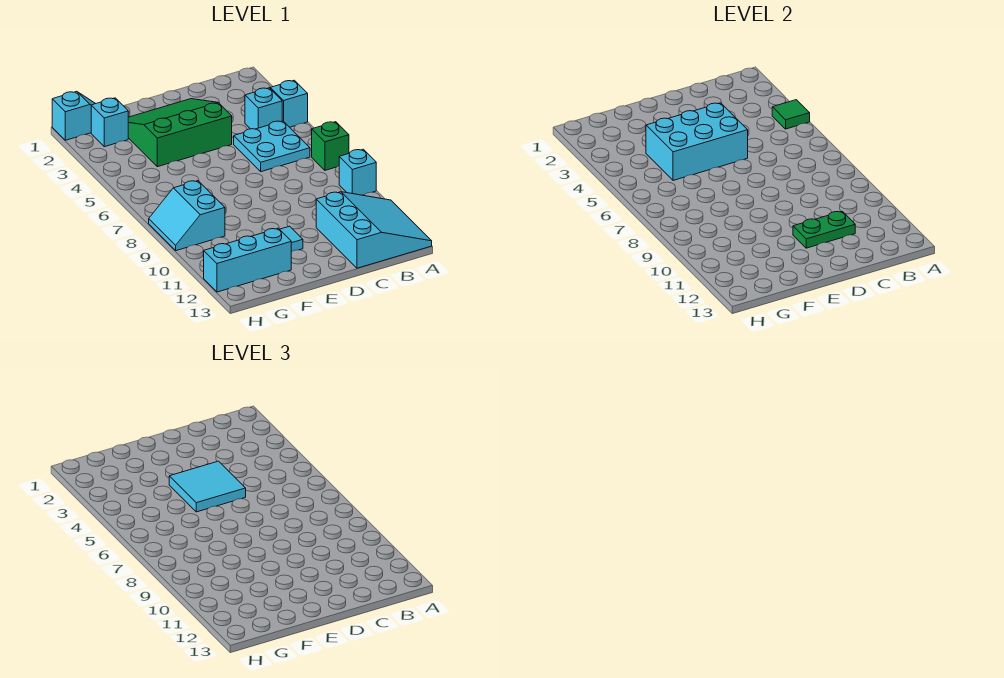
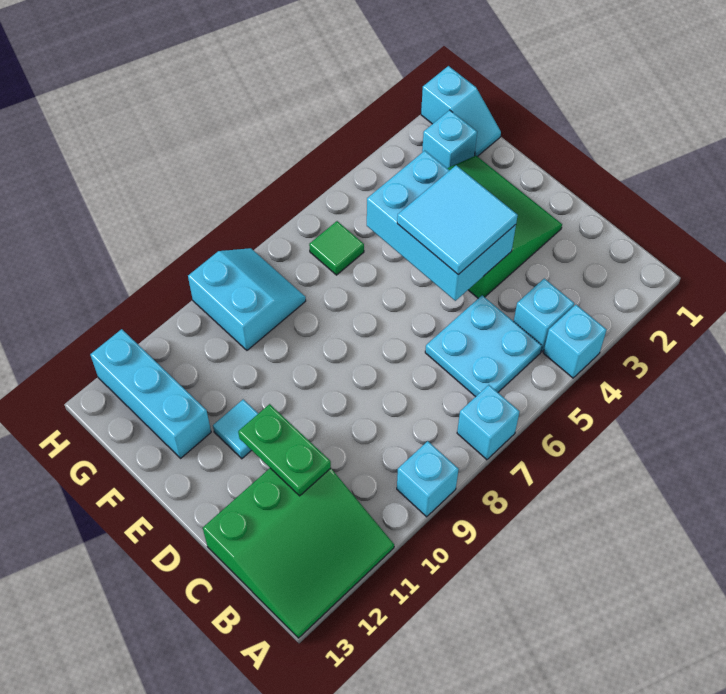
green 1x1 tile [772,100,810,129] -> green 1x1 tile moved to [309,221,364,275]
green 1x1 brick [312,122,349,170] -> cyan 1x1 brick [457,385,520,460]
cyan 3x3 slope [316,192,432,268] -> green 3x3 slope [203,468,394,638]
cyan 2x2 slope [149,181,225,251] -> cyan 2x2 slope turned to [188,248,306,350]

